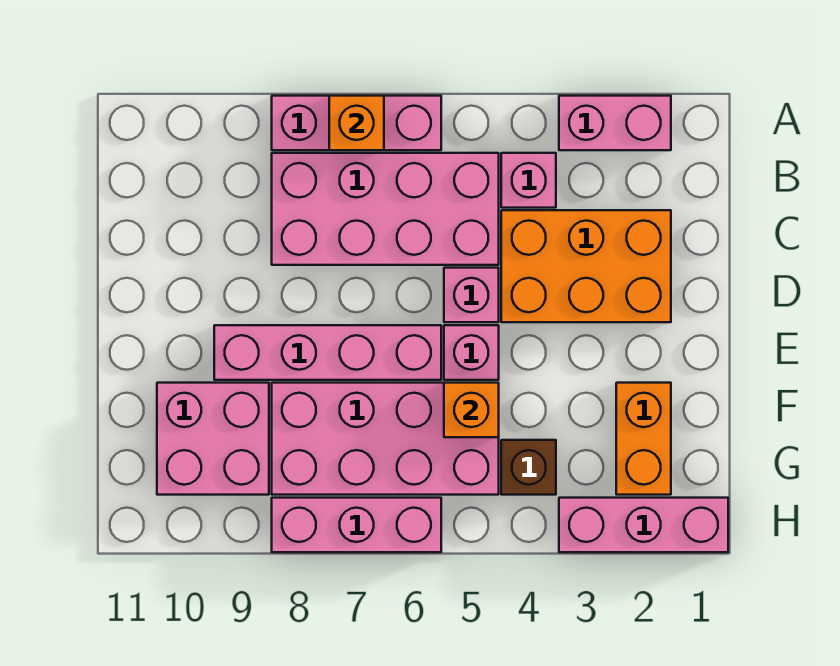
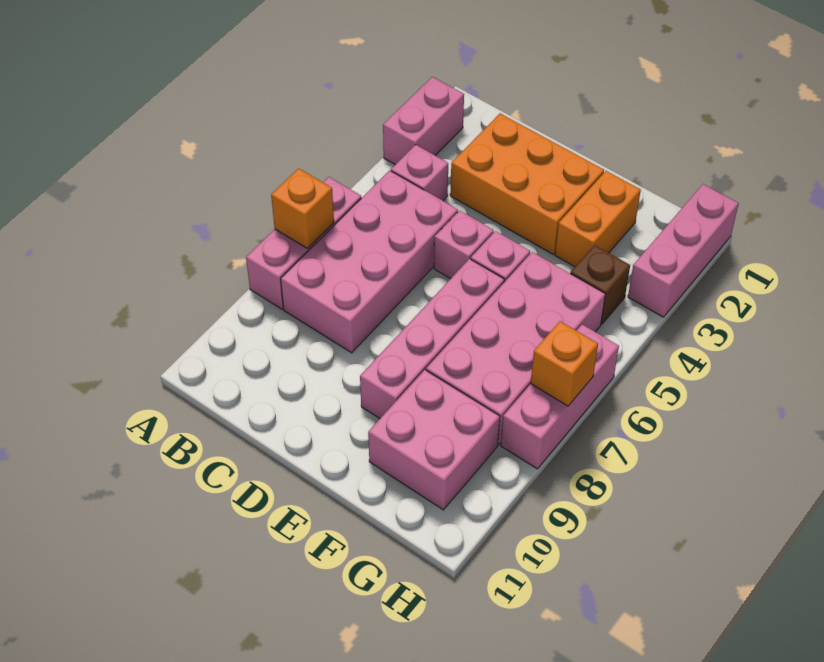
orange 2x3 brick [501,210,671,322] -> orange 2x3 brick turned to [450,114,604,254]
orange 1x2 brick [616,383,671,495] -> orange 1x2 brick turned to [555,171,641,267]
orange 1x1 brick [444,383,499,437] -> orange 1x1 brick moved to [531,321,598,406]

